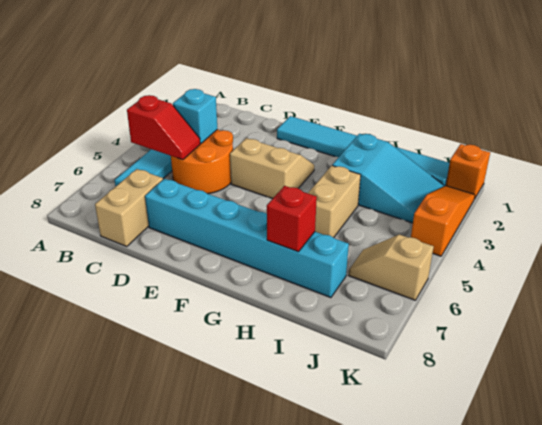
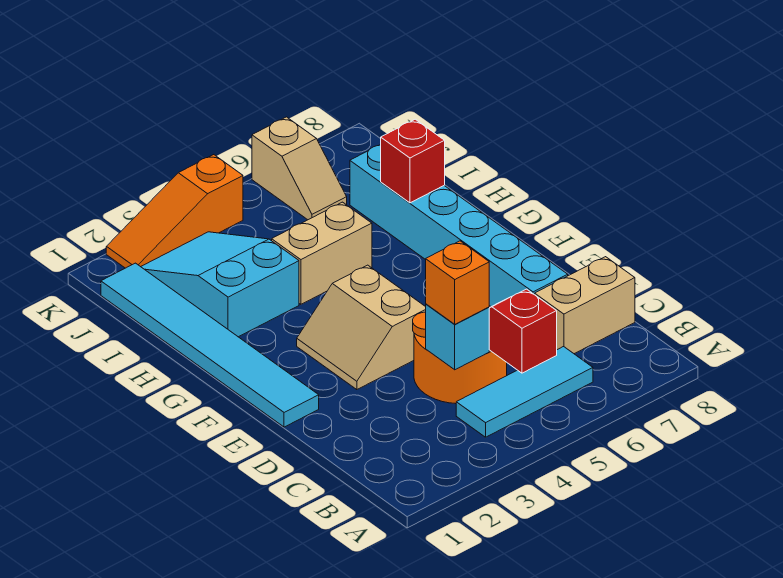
orange 1x1 brick [446,144,490,199] -> orange 1x1 brick moved to [426,241,489,324]

